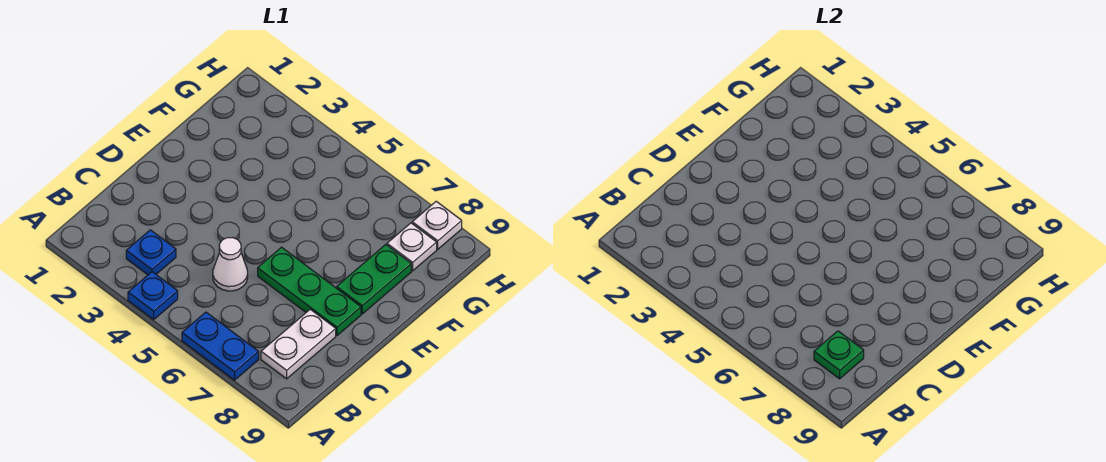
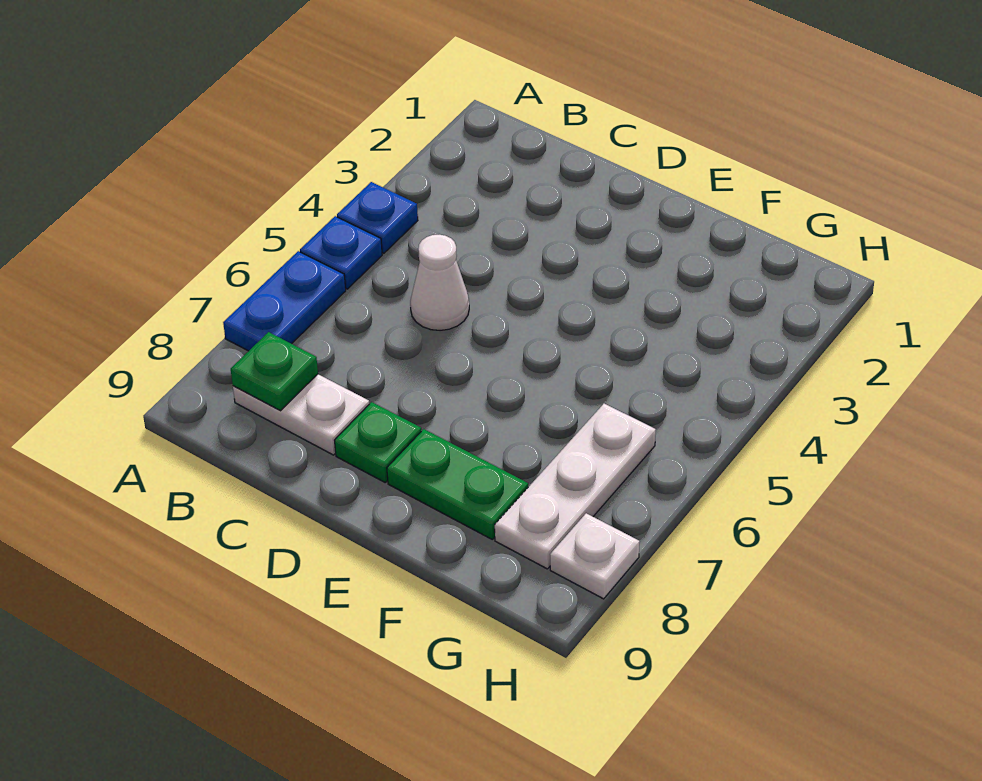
blue 1x1 plate [126,230,176,275] -> blue 1x1 plate moved to [300,216,382,289]
green 1x3 plate [258,247,361,335] -> green 1x1 plate [335,402,421,482]
white 1x1 plate [387,223,437,271] -> white 1x3 plate [495,404,656,569]

